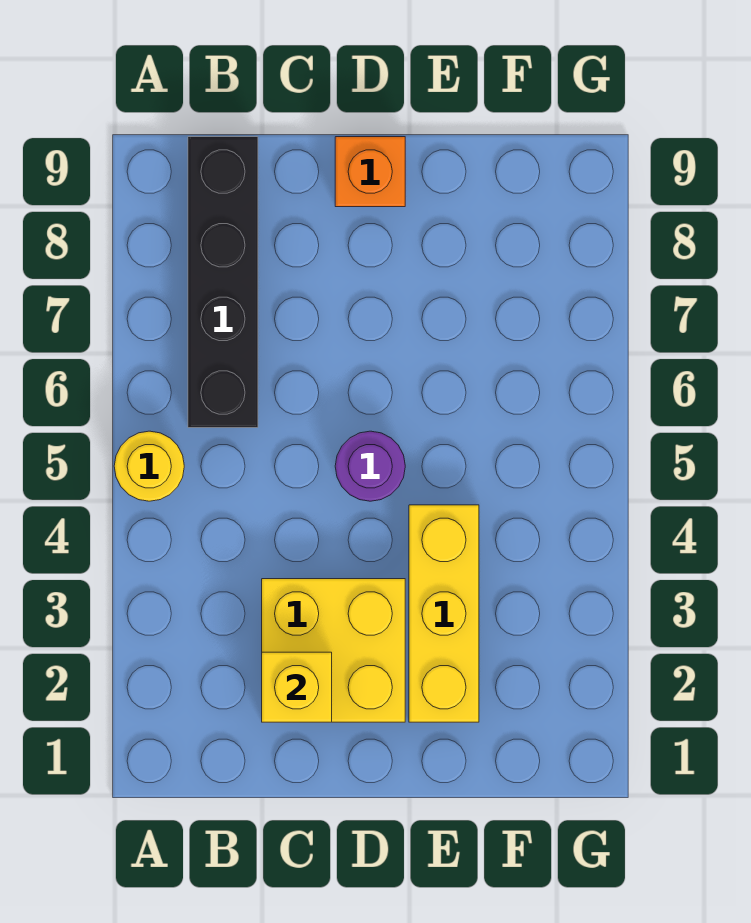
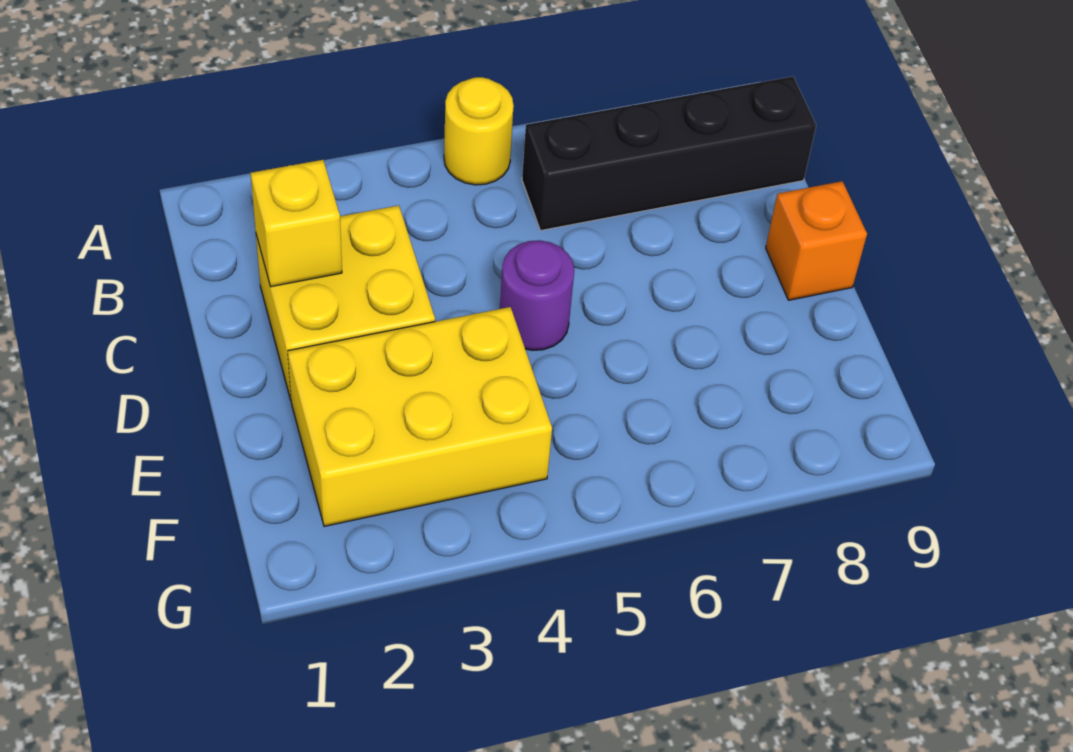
yellow 1x3 brick [409,505,479,722] -> yellow 2x3 brick [288,307,552,526]

